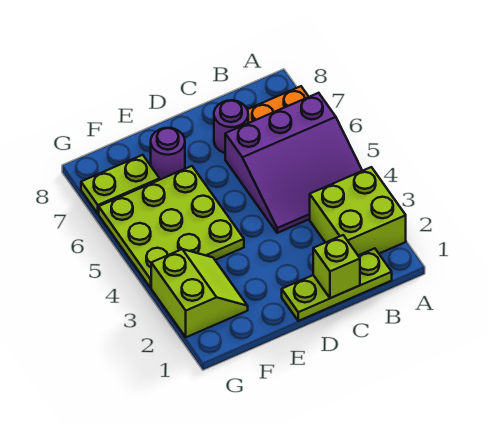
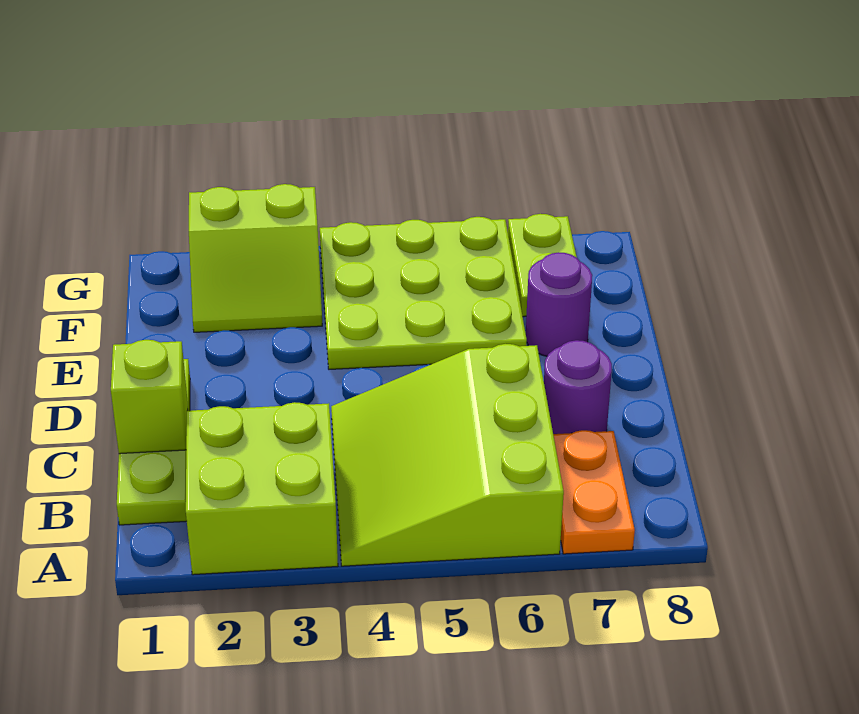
purple 3x3 slope [225,93,362,233] -> lime 3x3 slope [331,344,564,566]

